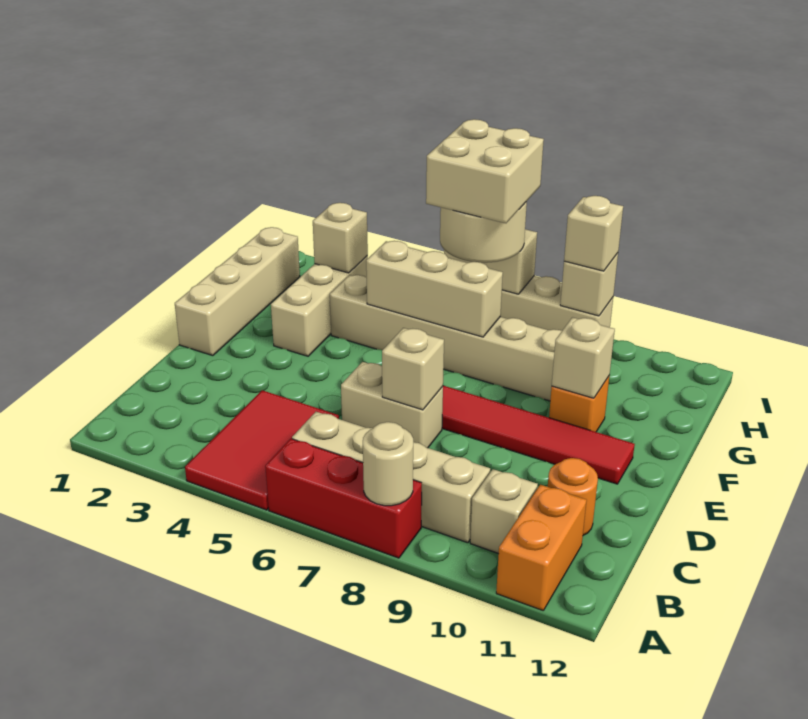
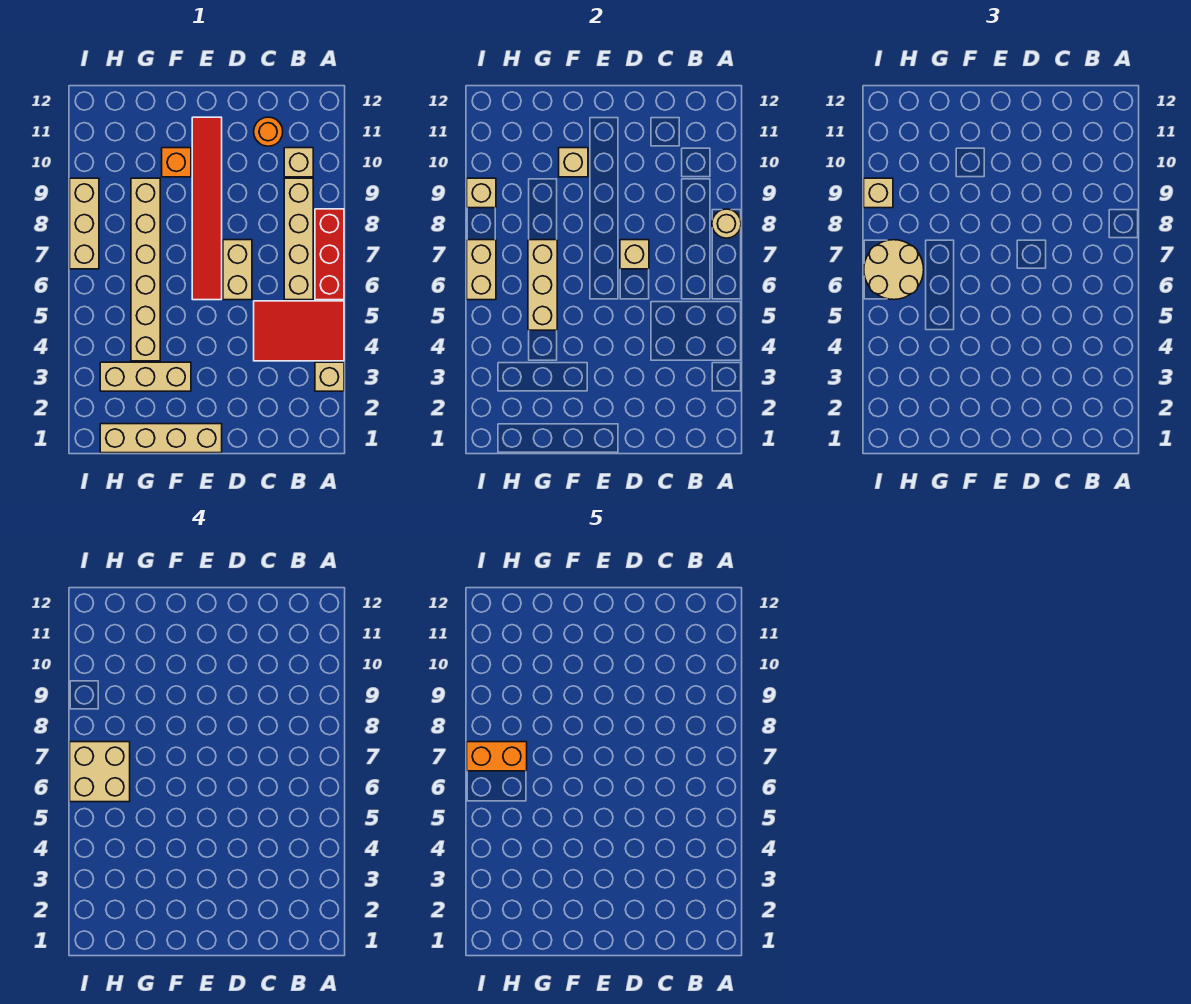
orange 1x2 brick [496,485,587,611] -> orange 1x2 brick moved to [467,742,527,771]
tan 1x1 brick [313,203,368,273] -> tan 1x1 brick moved to [315,362,344,391]

